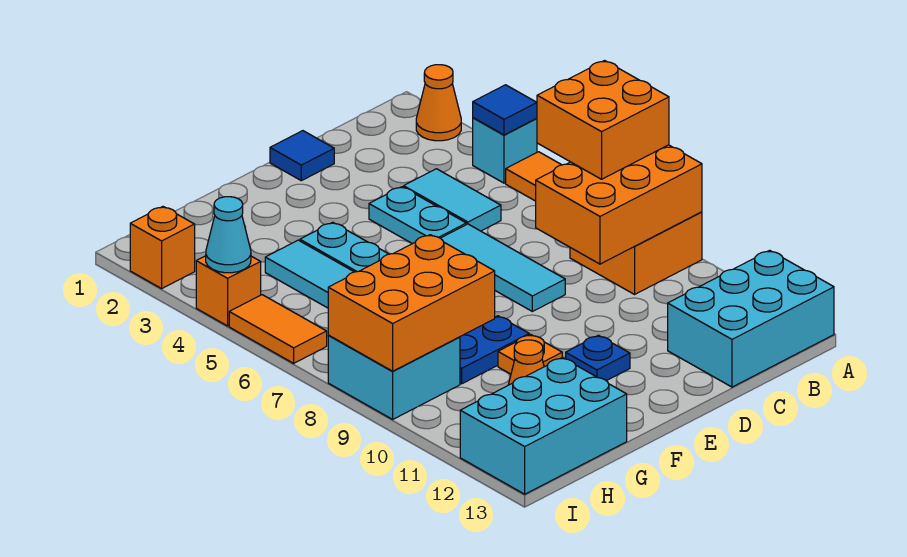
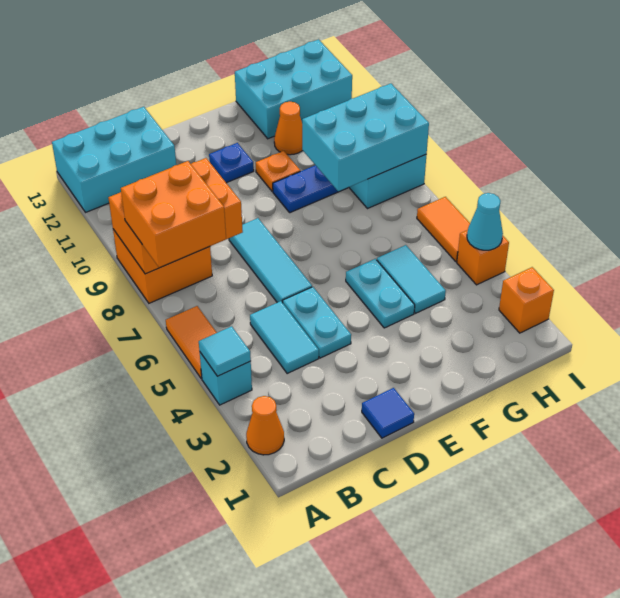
blue 1x1 tile [473,85,537,135] -> cyan 1x1 tile [199,326,251,376]
orange 2x3 brick [328,235,495,371] -> cyan 2x3 brick [302,84,429,191]

